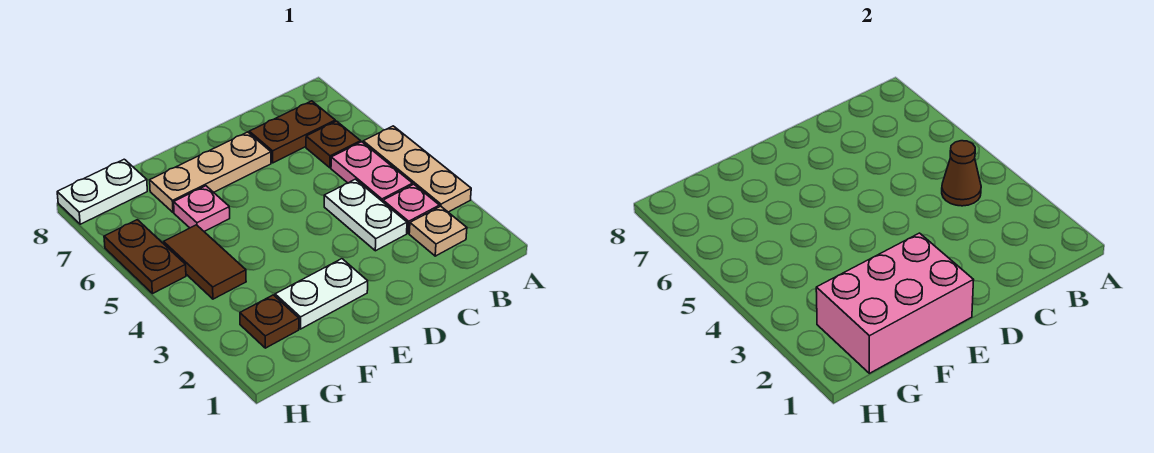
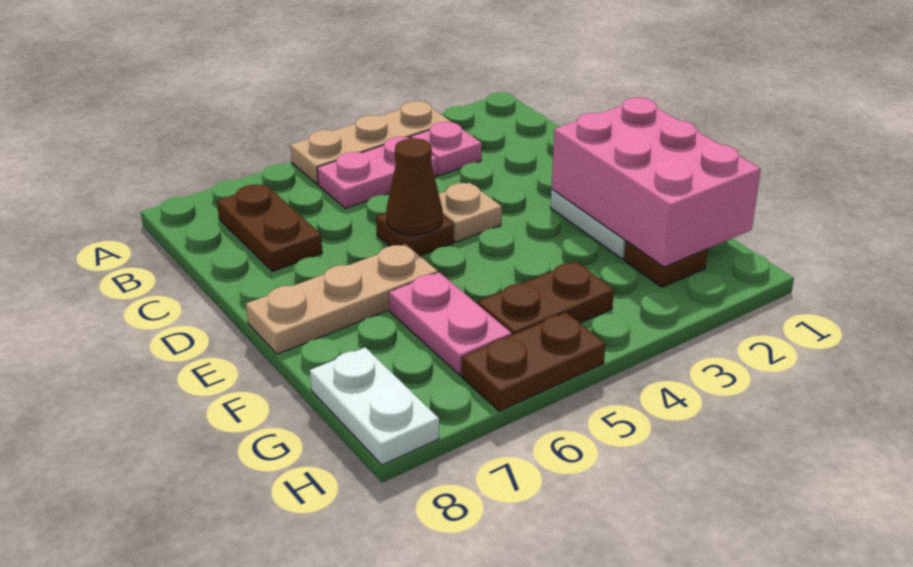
tan 1x1 plate [409,206,467,256] -> tan 1x1 plate moved to [439,183,502,242]
brown 1x1 cone [942,141,981,206] -> brown 1x1 cone moved to [386,138,443,235]
brown 1x1 plate [306,121,361,168] -> brown 1x1 plate moved to [376,213,454,256]
white 1x2 plate [324,179,407,251] -> none
tan 1x3 plate [150,132,271,212] -> tan 1x3 plate turned to [246,244,438,354]
pink 1x1 plate [174,186,230,231] -> pink 1x2 plate [389,272,512,375]
brown 1x2 tile [164,225,246,299] -> brown 1x2 plate [478,262,614,335]

